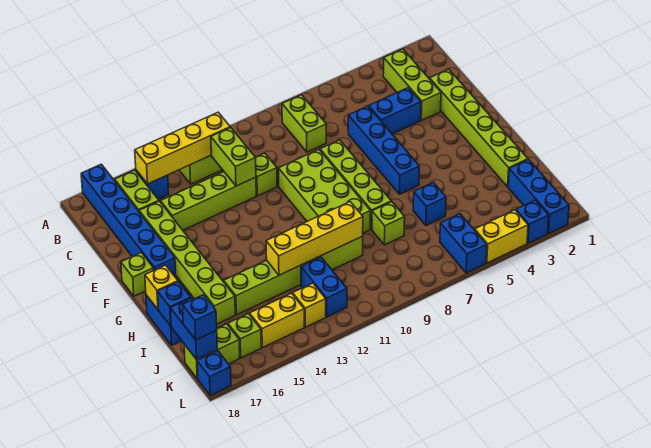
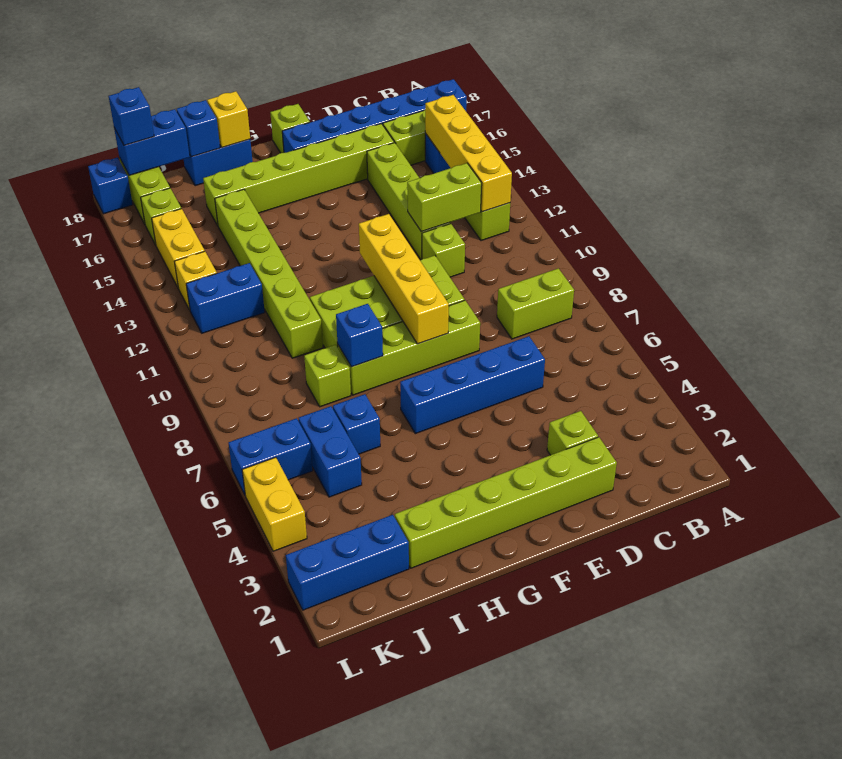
lime 1x3 brick [383,49,441,120] -> lime 1x1 brick [547,411,598,455]
blue 1x2 brick [369,88,421,134] -> blue 1x2 brick moved to [299,406,362,497]
yellow 1x4 brick [266,202,363,275] -> yellow 1x4 brick moved to [359,214,449,344]
blue 1x1 brick [516,200,549,243] -> blue 1x1 brick moved to [336,304,383,367]

